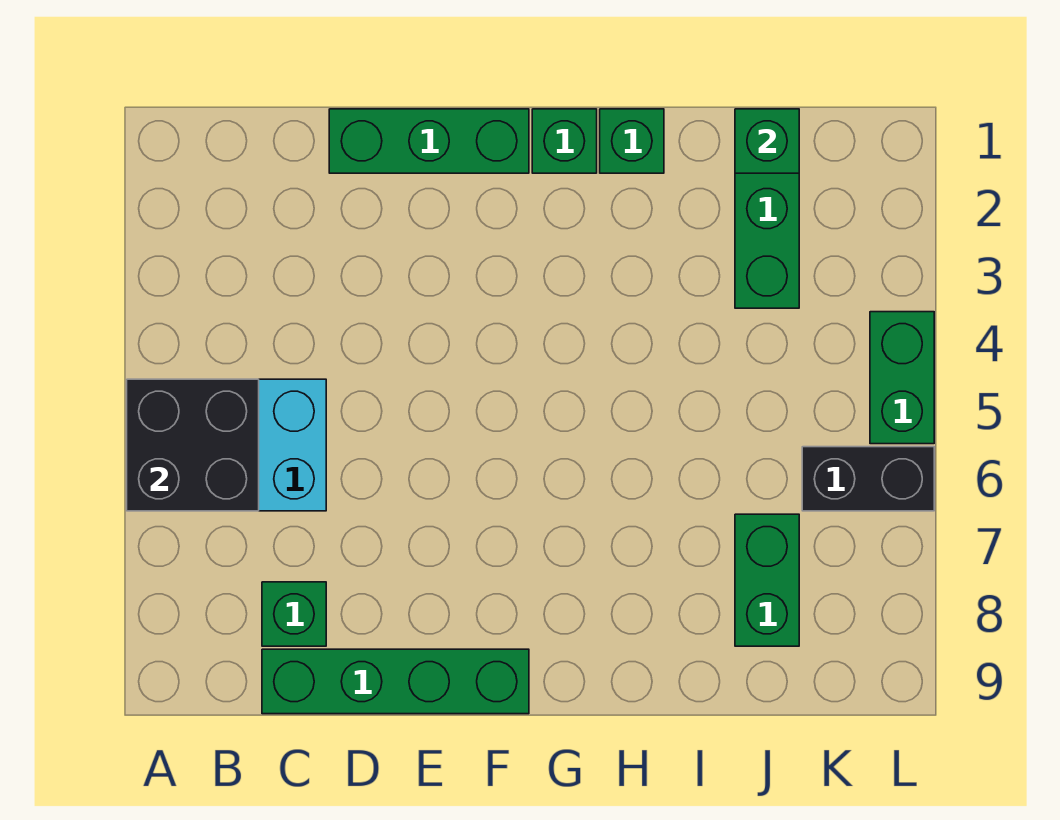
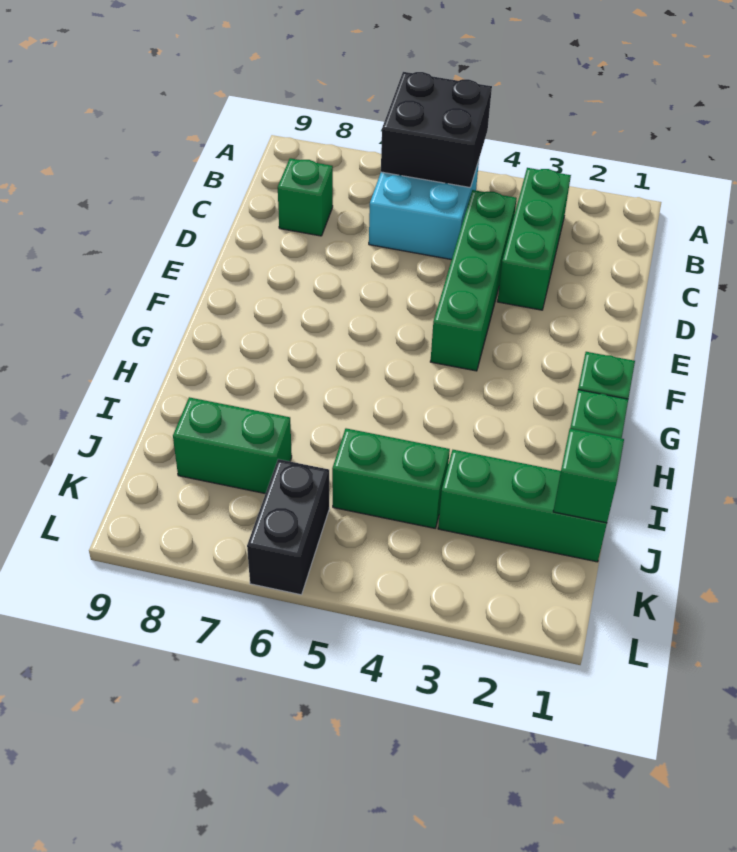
green 1x4 brick [262,649,529,714] -> green 1x4 brick moved to [430,190,517,371]
green 1x3 brick [329,109,529,173] -> green 1x3 brick moved to [497,168,571,310]
green 1x2 brick [870,312,934,444] -> green 1x2 brick moved to [332,428,450,528]

